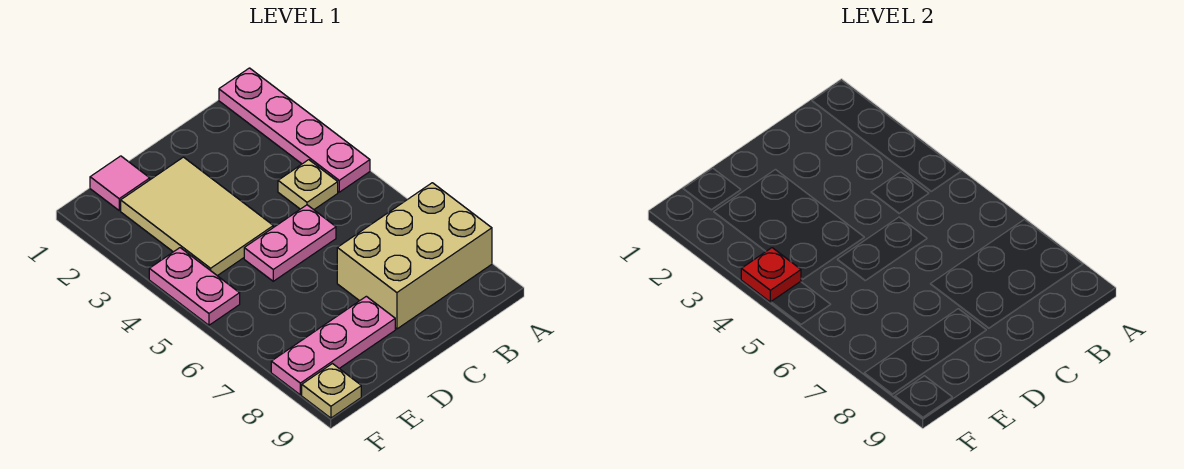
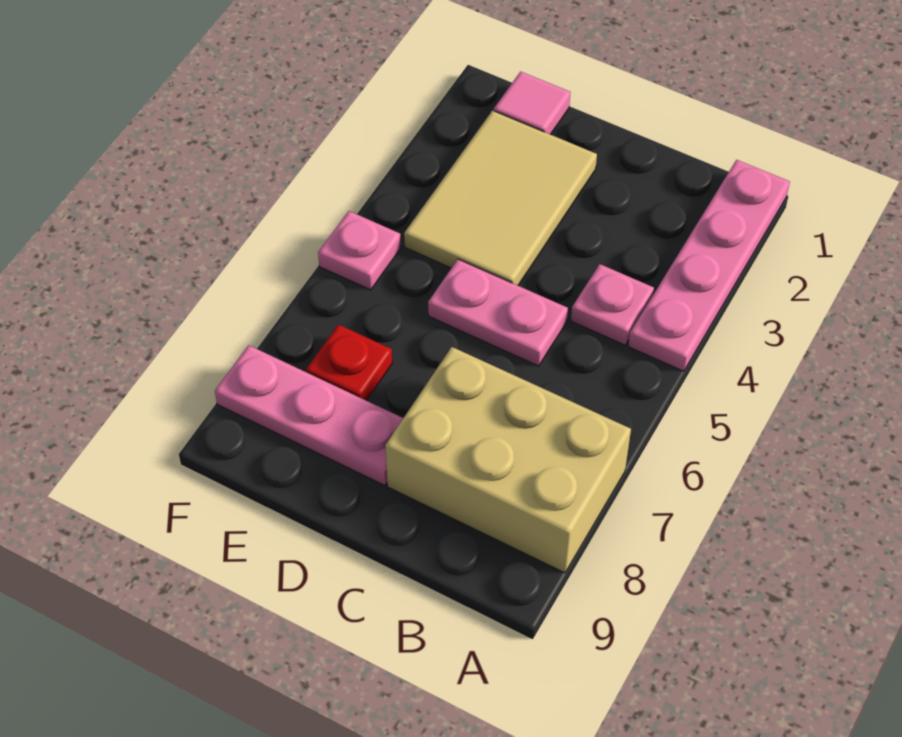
tan 1x1 plate [278,160,338,210] -> pink 1x1 plate [571,264,654,345]
pink 1x2 plate [149,248,240,325] -> pink 1x1 plate [318,211,401,290]
red 1x1 plate [741,248,801,302] -> red 1x1 plate moved to [306,325,392,401]
tan 1x1 plate [302,364,361,418] -> none

